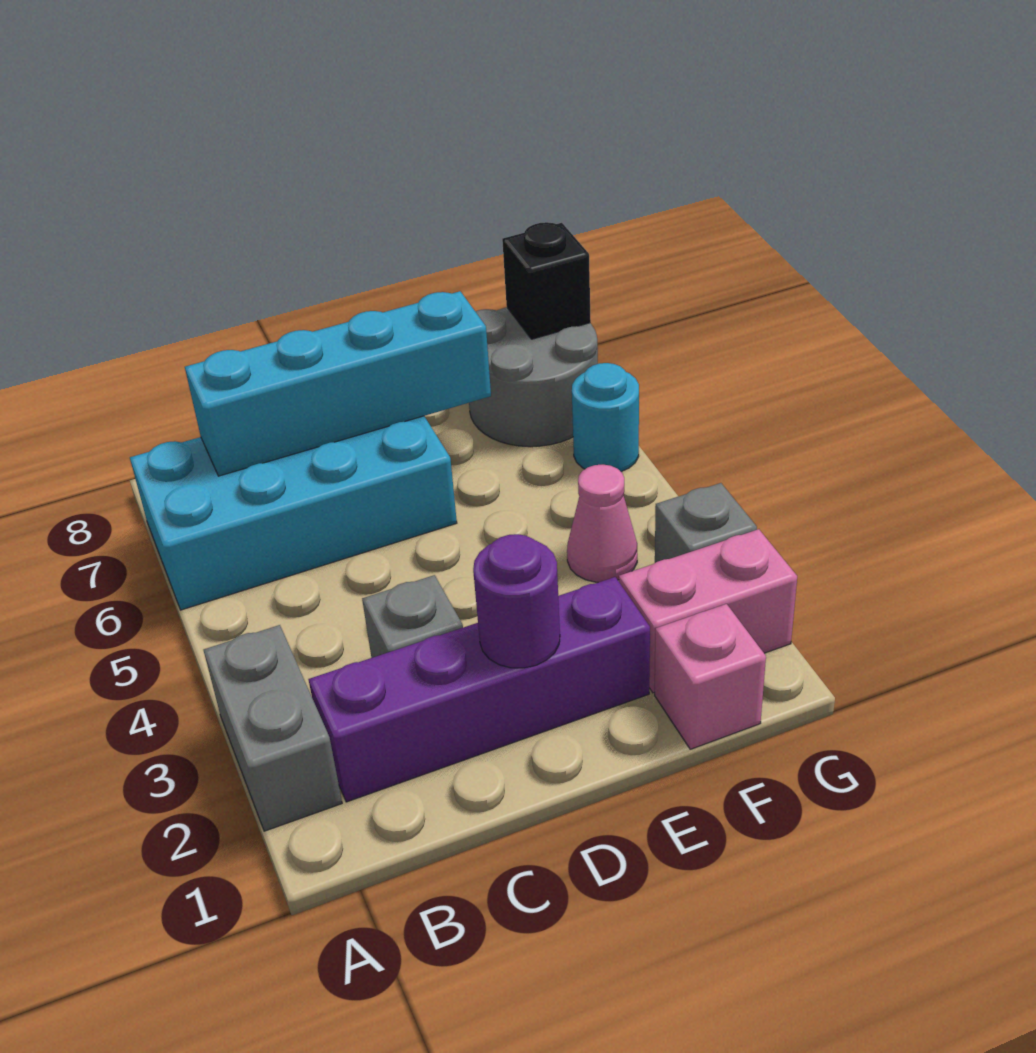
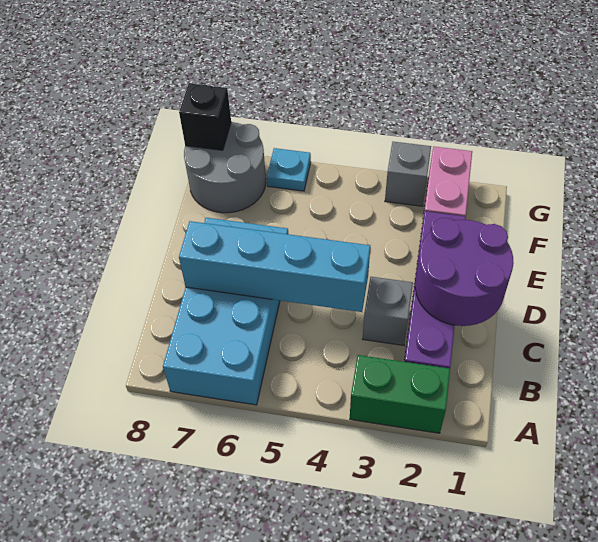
grey 1x2 brick [204,625,342,831] -> green 1x2 brick [350,355,450,433]
cyan 1x4 brick [185,291,491,476] -> cyan 1x4 brick turned to [179,221,370,312]
purple 1x1 round brick [473,534,560,668] -> purple 2x2 round brick [415,218,514,326]
pink 1x1 brick [655,604,766,749] -> none
pink 1x1 cone [567,465,637,582] -> none
cyan 1x1 round brick [572,363,639,472] -> cyan 1x1 plate [267,148,311,191]

